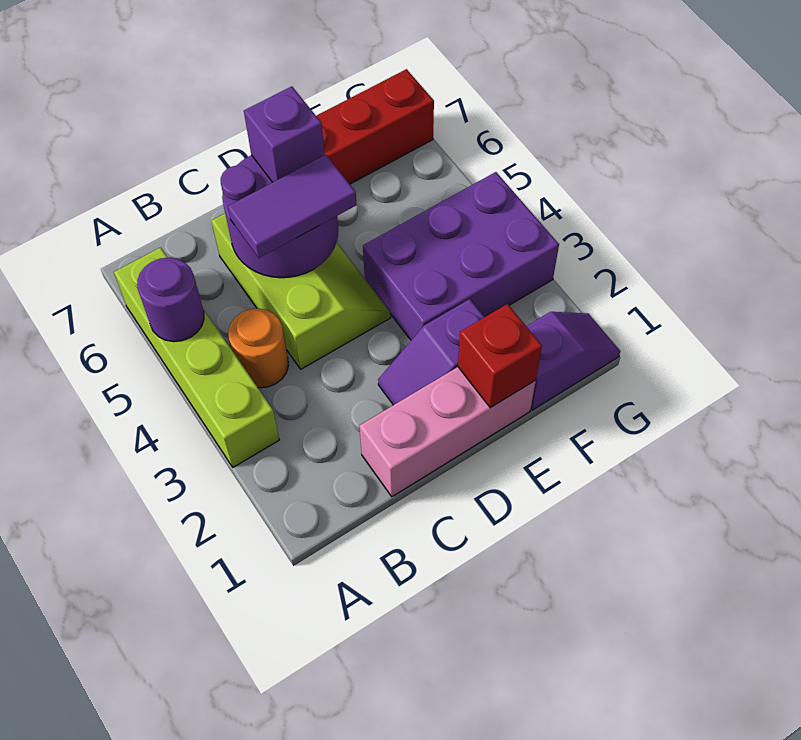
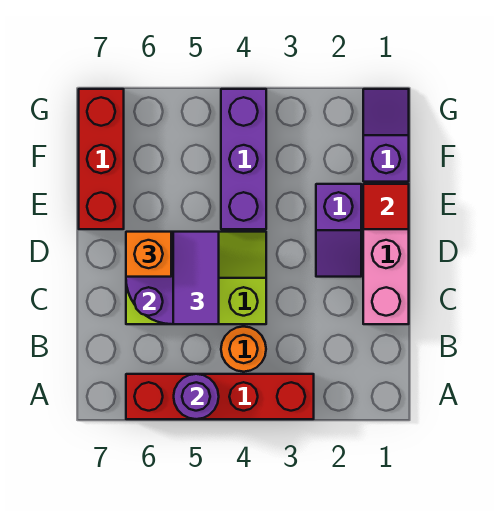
lime 1x4 brick [114,247,279,467] -> red 1x4 brick [126,374,314,419]
purple 1x1 brick [244,86,325,182] -> orange 1x1 brick [126,232,171,277]
red 1x1 brick [458,304,542,408] -> red 1x1 tile [363,184,409,229]
purple 2x3 brick [363,172,559,340] -> purple 1x3 brick [221,89,266,229]

